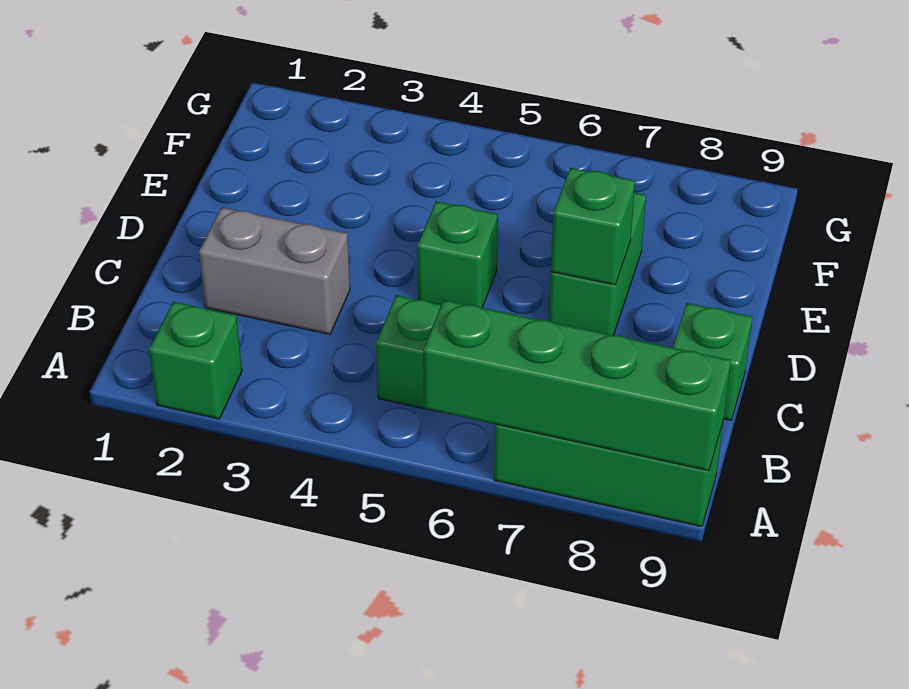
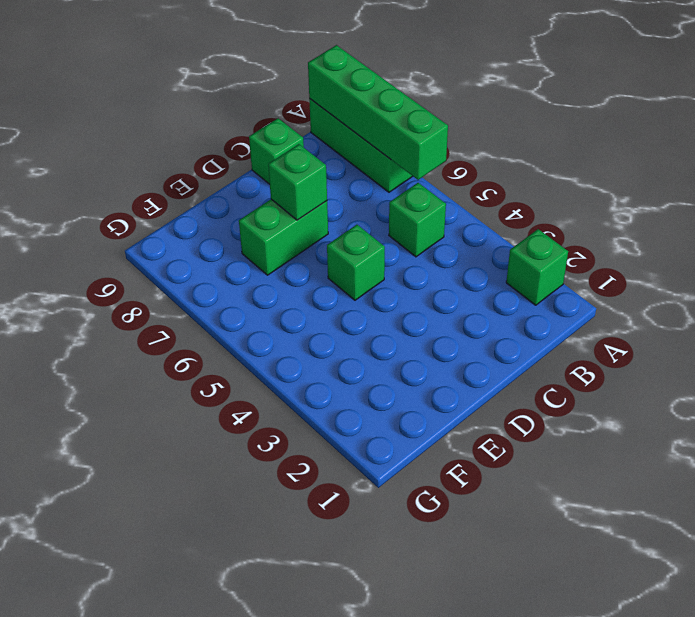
grey 1x2 brick [199,207,350,334] -> none

